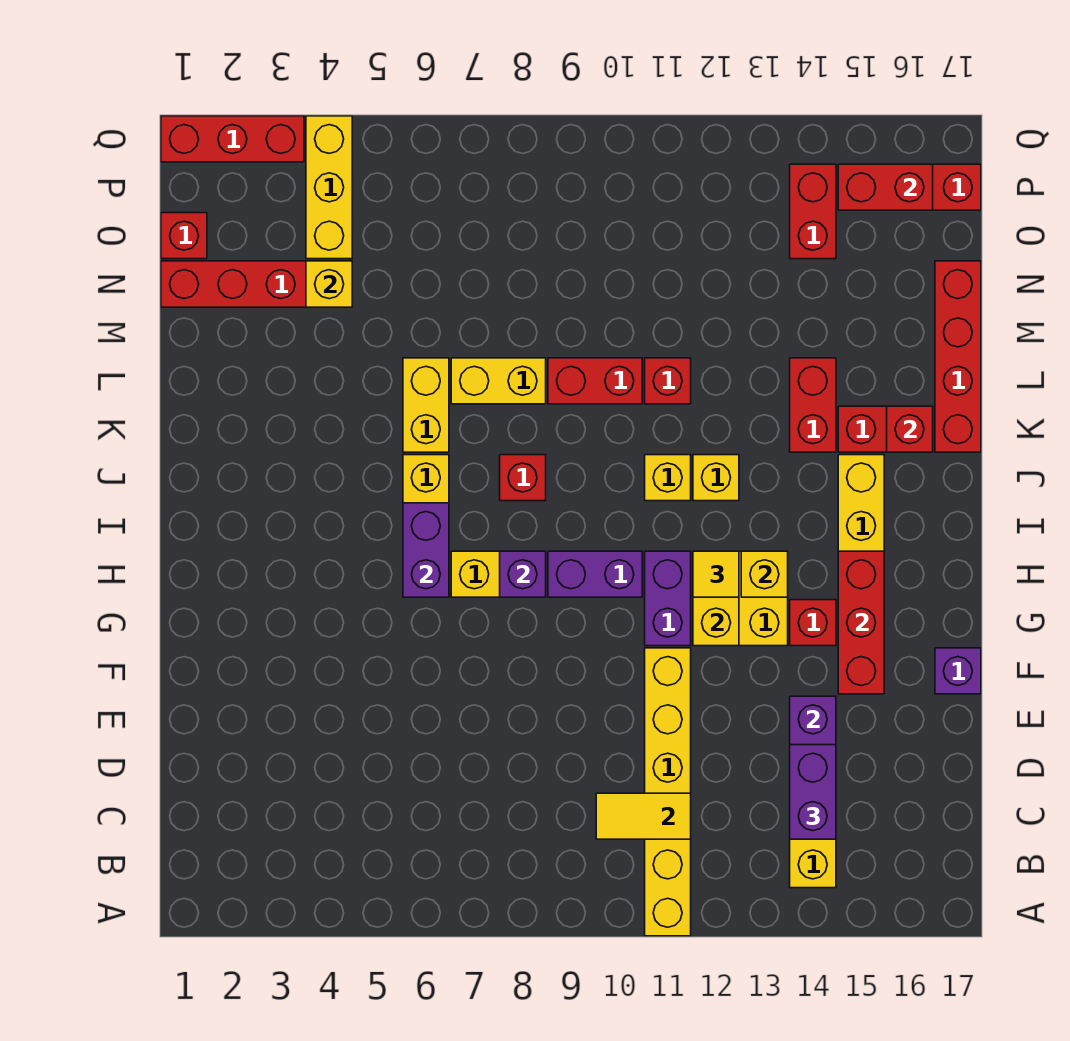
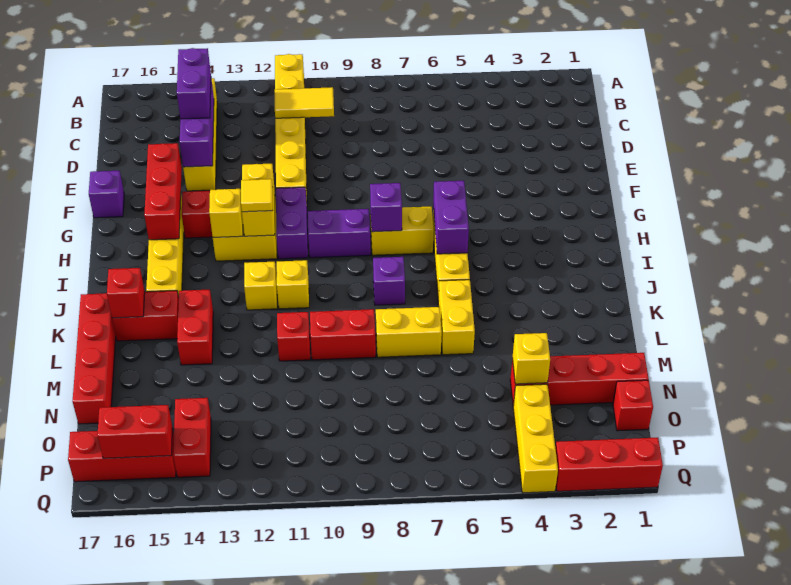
red 1x1 brick [500,455,546,501] -> purple 1x1 brick [373,257,405,305]

